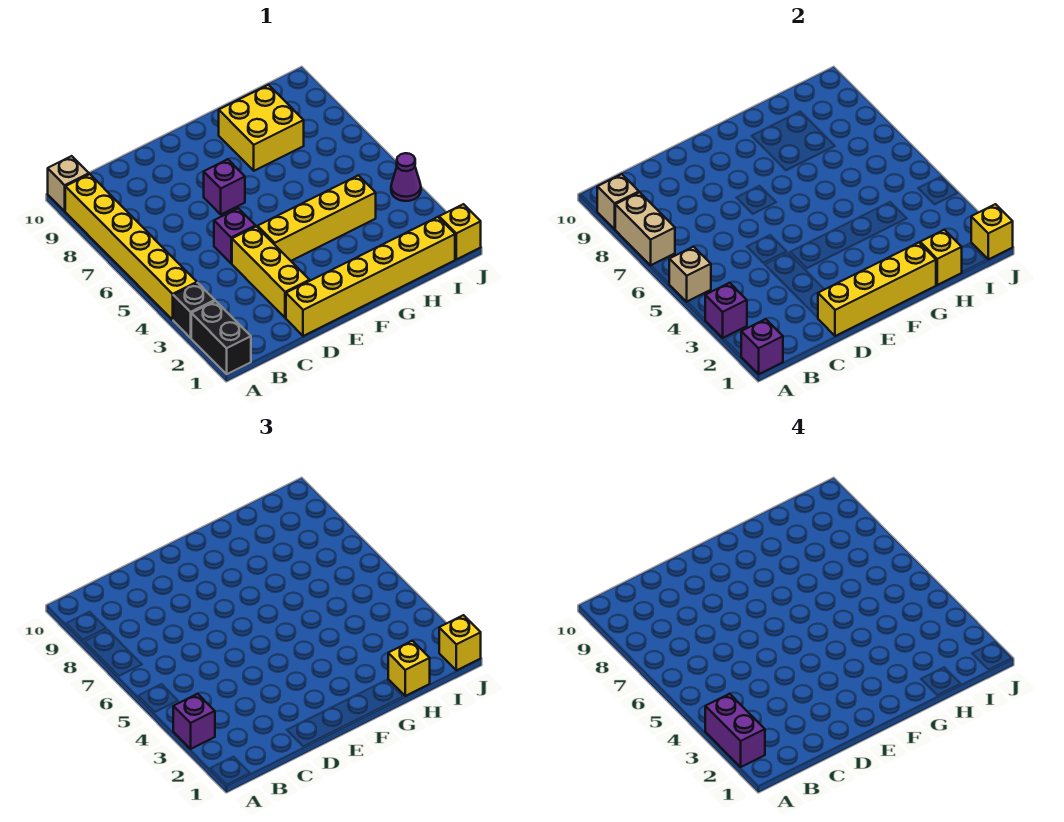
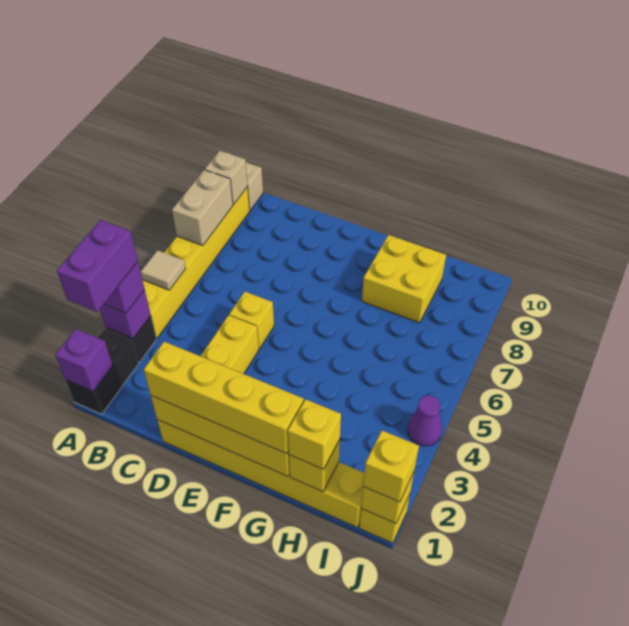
tan 1x1 brick [669,247,711,302] -> tan 1x1 tile [141,250,186,290]
purple 1x1 brick [214,208,256,263] -> yellow 1x1 brick [229,292,274,348]
yellow 1x4 brick [258,175,376,261] -> yellow 1x4 brick moved to [144,342,304,454]
purple 1x1 brick [204,159,245,214] -> none

